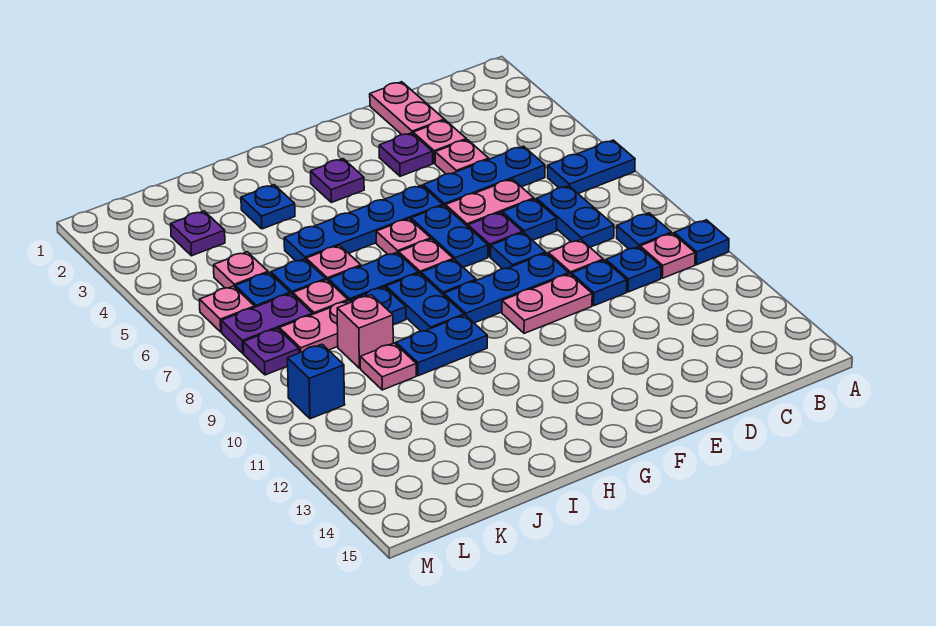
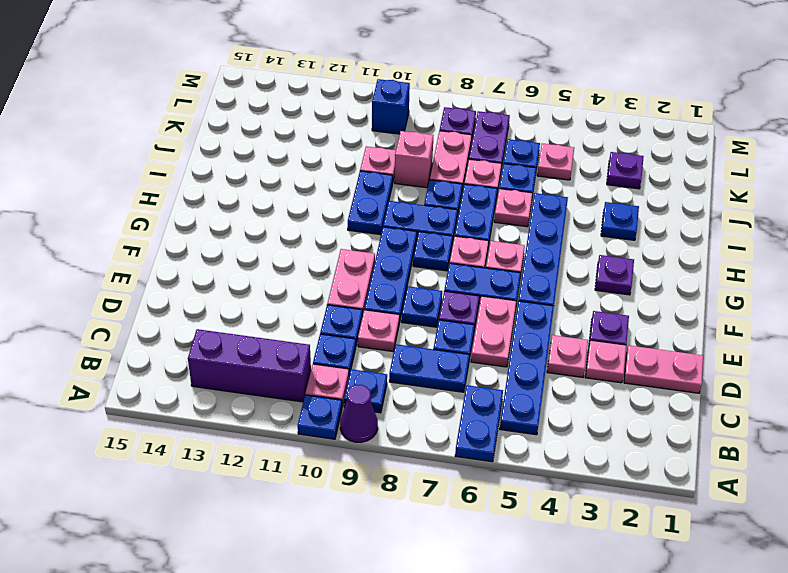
none -> purple 1x1 cone [340,385,378,442]
none -> purple 1x3 brick [188,329,311,402]
blue 1x3 plate [423,146,545,207] -> blue 1x4 plate [500,301,554,435]
pink 1x1 plate [199,286,254,332] -> none

